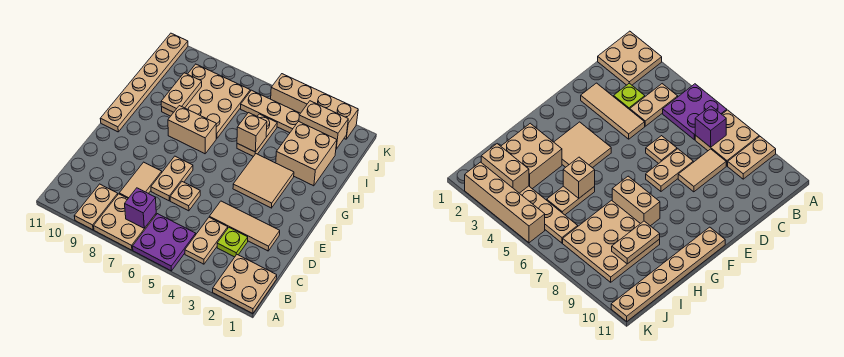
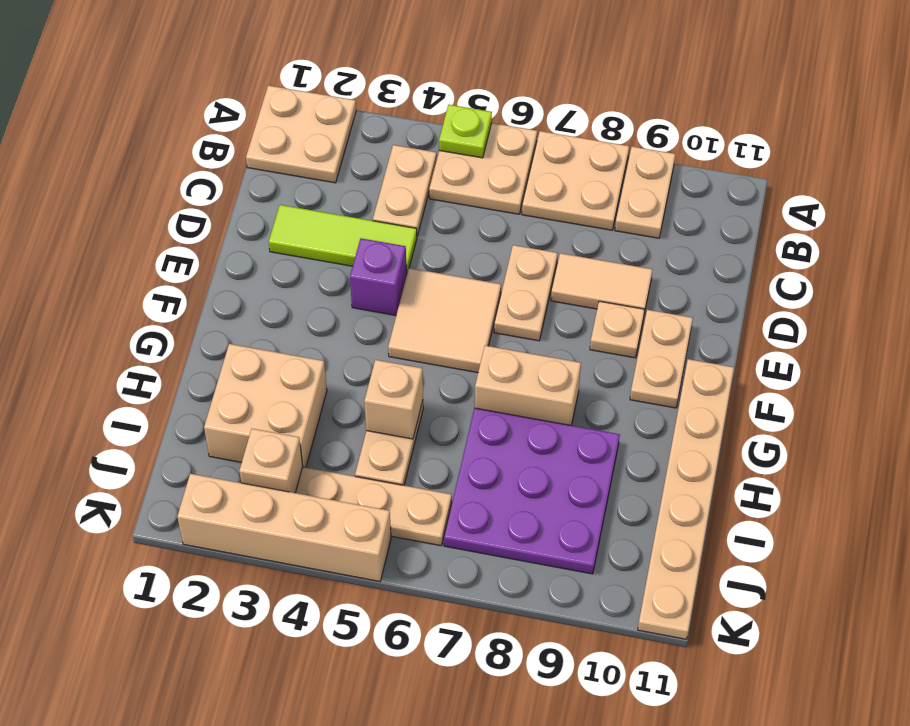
purple 2x2 plate [133,214,196,271] -> tan 2x2 plate [429,123,537,214]
purple 1x1 brick [125,188,156,228] -> purple 1x1 brick moved to [350,238,407,315]
lime 1x1 plate [217,228,248,257] -> lime 1x1 plate moved to [439,105,492,158]
tan 1x2 tile [119,162,162,198] -> tan 1x2 tile turned to [551,253,653,313]
tan 1x3 tile [210,201,280,251] -> lime 1x3 tile [269,205,417,273]
tan 1x1 plate [170,182,200,211] -> tan 1x1 plate moved to [590,301,645,358]
tan 2x2 tile [233,154,294,208] -> tan 2x2 tile moved to [388,268,501,373]
tan 3x3 plate [162,64,250,139] -> purple 3x3 plate [444,408,620,574]
tan 1x2 plate [161,73,202,112] -> tan 1x2 plate moved to [630,310,693,408]
tan 1x2 brick [299,101,348,149] -> tan 1x1 brick [239,429,303,493]

